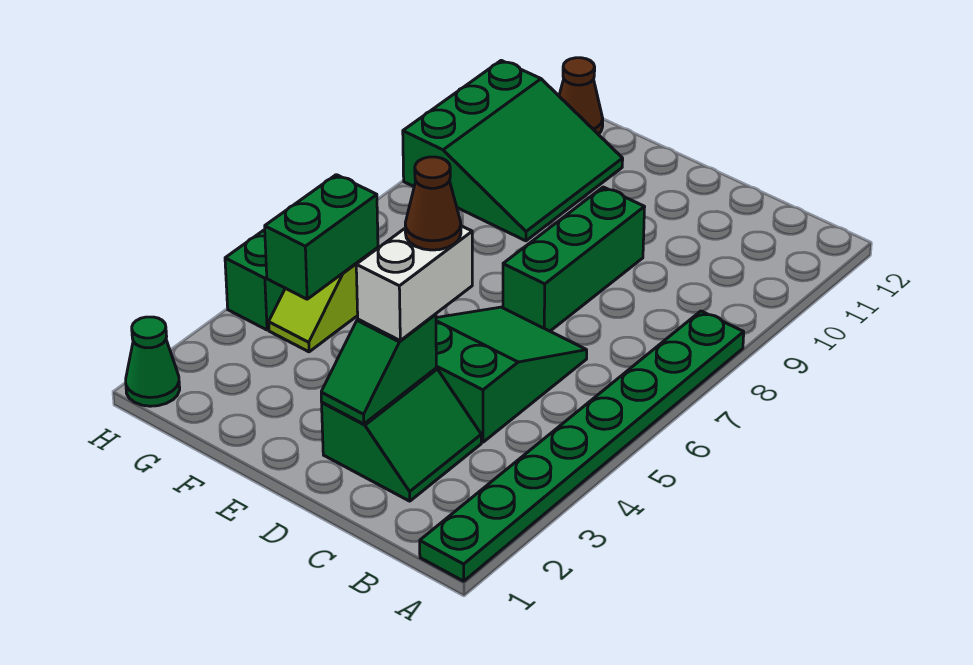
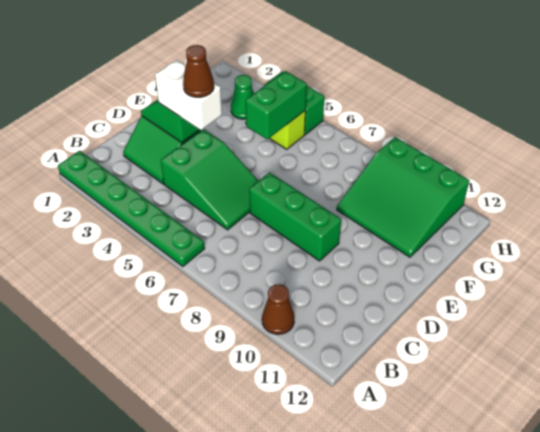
green 1x8 plate [420,311,744,581] -> green 1x6 plate [58,151,205,266]
green 1x2 brick [265,175,378,299] -> green 1x2 brick turned to [246,71,307,139]
brown 1x1 cone [559,58,603,134] -> brown 1x1 cone moved to [262,284,294,334]
green 1x1 cone [126,317,180,406] -> green 1x1 cone moved to [231,75,254,119]

